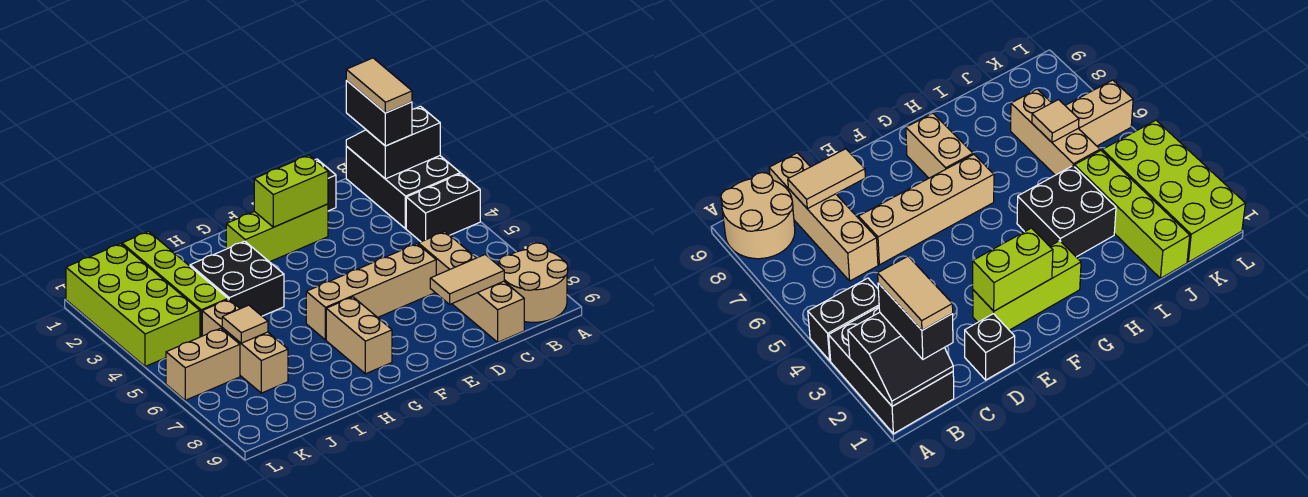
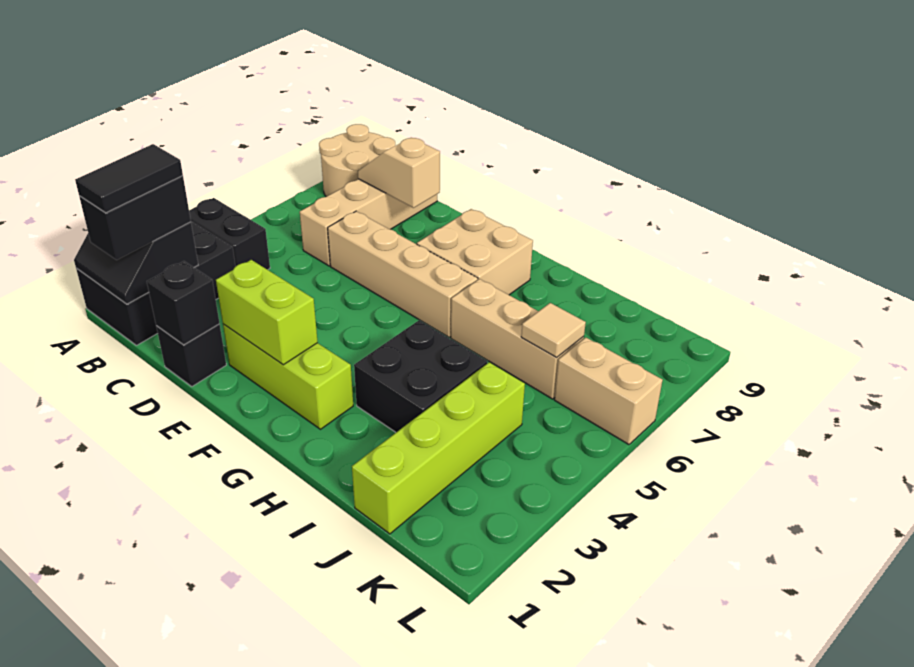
tan 1x2 tile [346,58,412,113] -> black 1x2 tile [75,144,183,213]
tan 1x2 tile [430,255,504,304] -> tan 1x2 slope [358,138,440,208]
none -> black 1x1 brick [147,261,220,345]
tan 1x2 brick [326,297,392,374] -> tan 2x2 brick [417,209,533,295]
tan 1x3 brick [202,299,288,393] -> tan 1x3 brick turned to [451,279,584,399]
lime 2x4 brick [66,244,200,367] -> none

